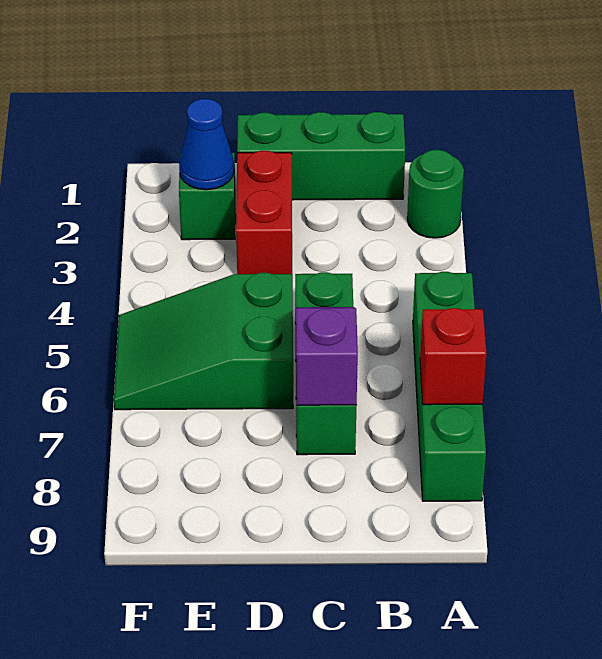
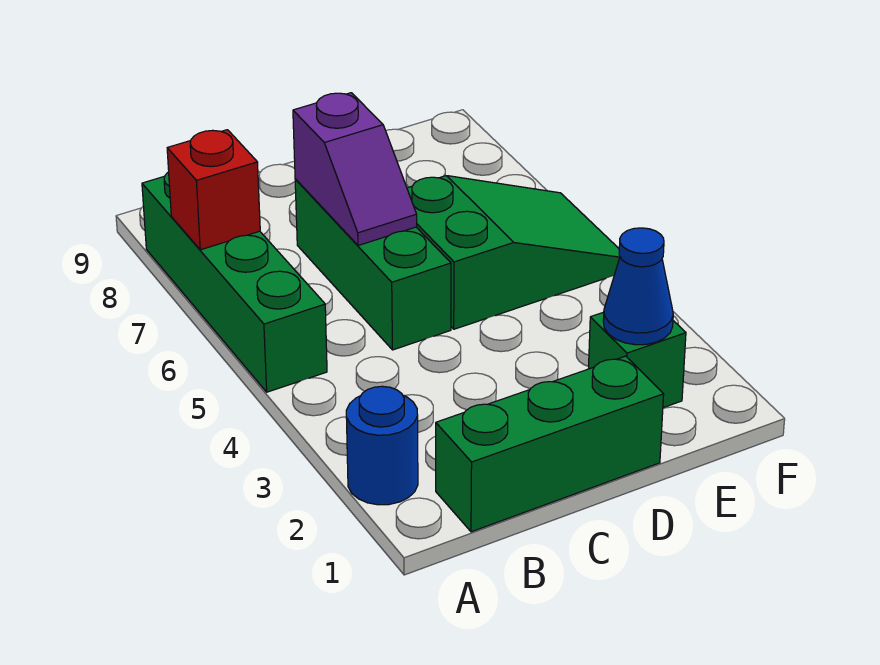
green 1x1 round brick [407,150,464,238] -> blue 1x1 round brick [346,386,418,505]
red 1x2 brick [236,151,292,274] -> none

